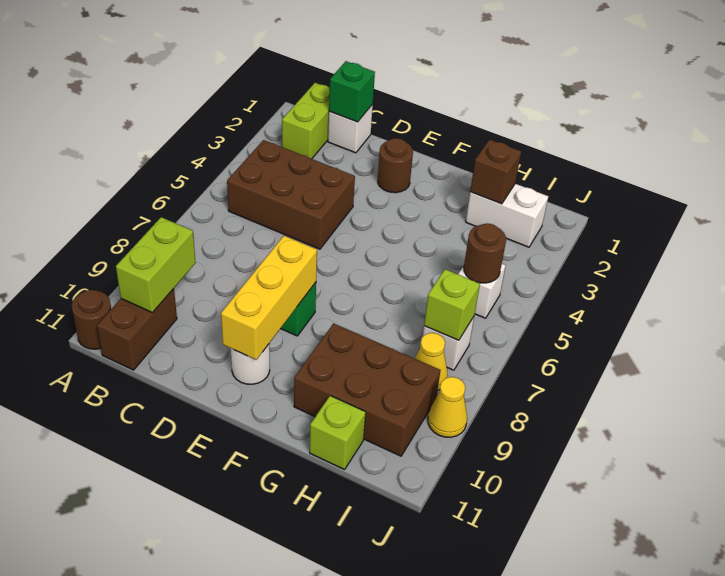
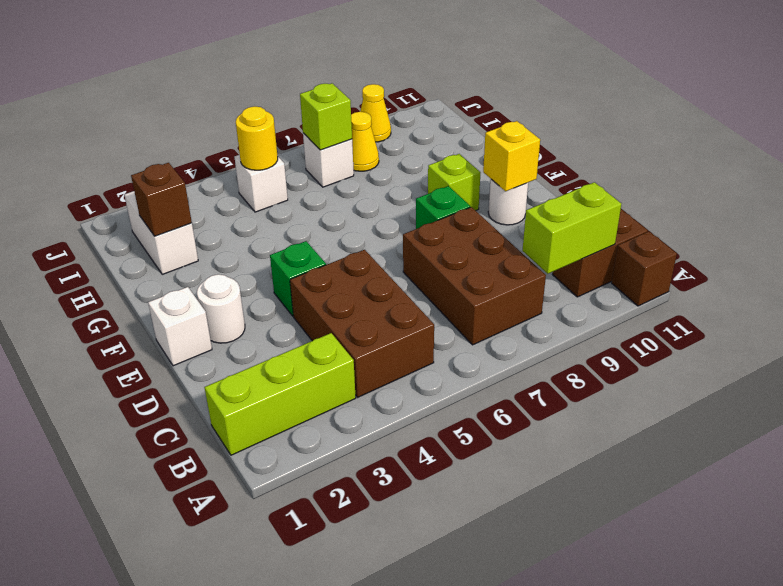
brown 1x1 round brick [72,290,111,349] -> brown 1x1 brick [612,231,677,306]
lime 1x2 brick [282,83,330,159] -> lime 1x3 brick [205,333,356,455]
white 1x1 brick [328,105,373,153] -> white 1x1 brick moved to [148,287,212,366]
green 1x1 brick [329,61,375,122] -> green 1x1 brick moved to [270,241,326,316]
brown 1x1 round brick [378,138,413,193] -> white 1x1 round brick [197,274,245,343]
yellow 1x3 brick [221,236,317,360] -> yellow 1x1 brick [483,121,540,191]
brown 2x3 brick [294,323,440,456] -> brown 2x3 brick moved to [403,207,546,345]
lime 1x1 brick [310,396,366,470] -> lime 1x1 brick moved to [428,154,481,211]
brown 1x1 round brick [464,223,506,283] -> yellow 1x1 round brick [236,106,278,170]

